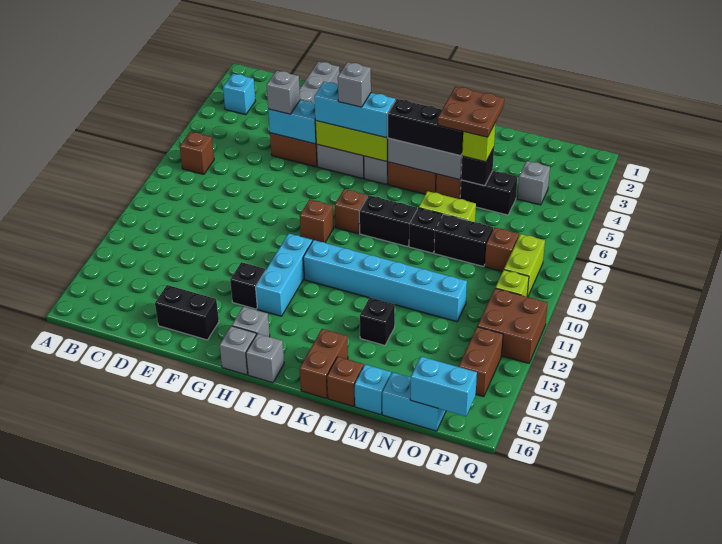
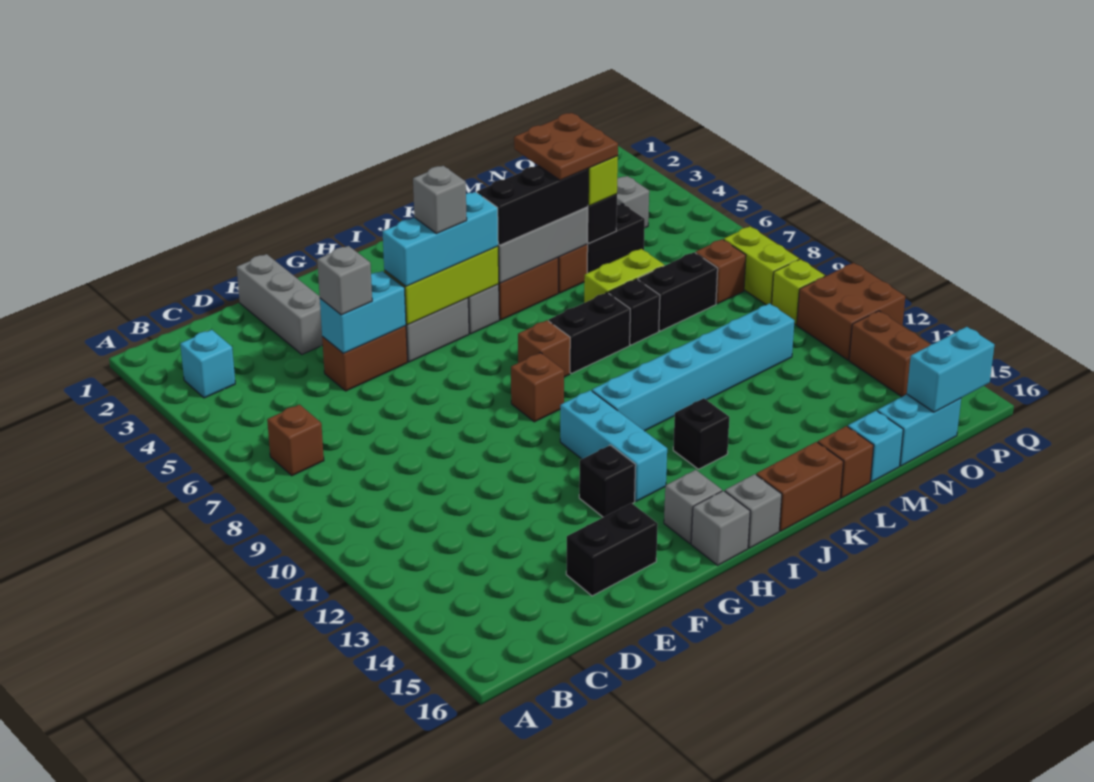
brown 1x2 brick [300,329,348,398] -> brown 1x2 brick turned to [756,442,843,531]
black 1x1 brick [360,298,395,345] -> black 1x1 brick moved to [673,398,729,469]

